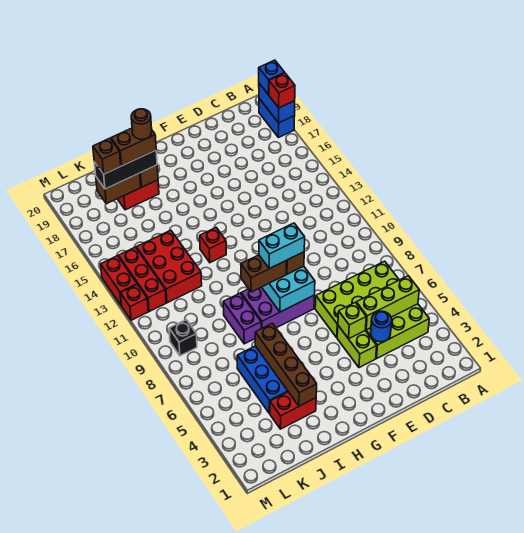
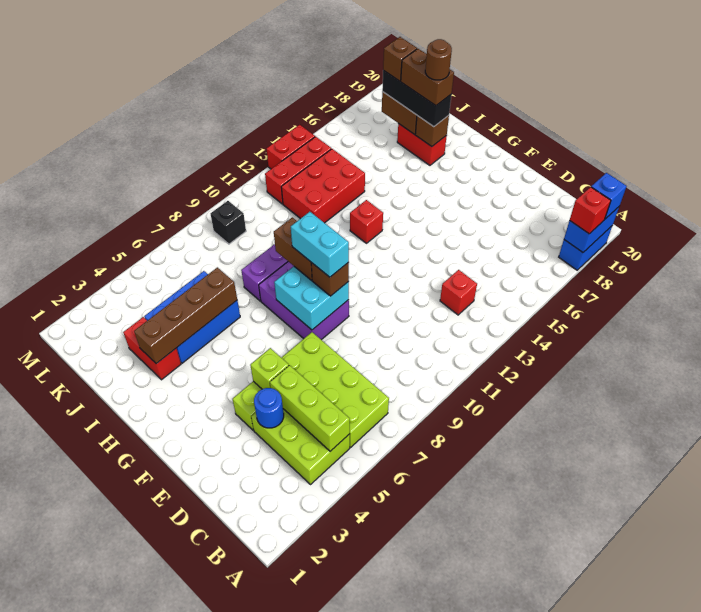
red 1x1 brick [120,284,148,320] -> red 1x1 brick moved to [440,270,477,315]

